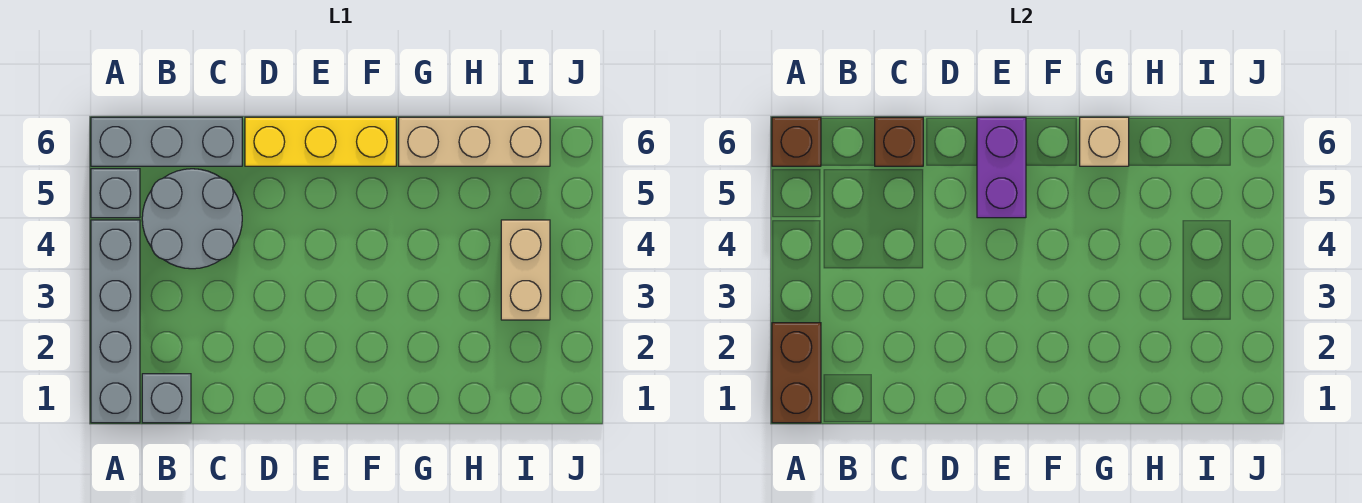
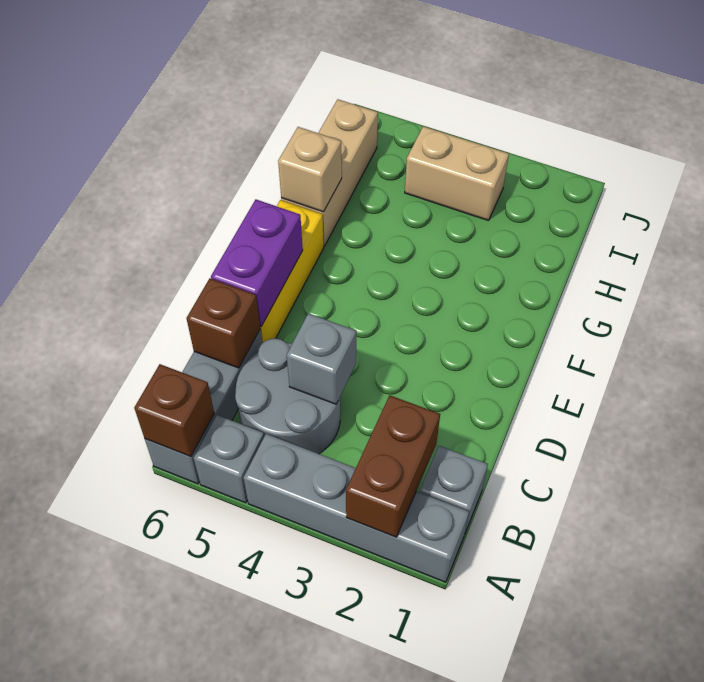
brown 1x2 brick [772,323,821,423] -> brown 1x2 brick turned to [346,395,440,537]
none -> grey 1x1 brick [287,313,356,404]
purple 1x2 brick [977,117,1026,218] -> purple 1x2 brick turned to [211,200,303,327]

